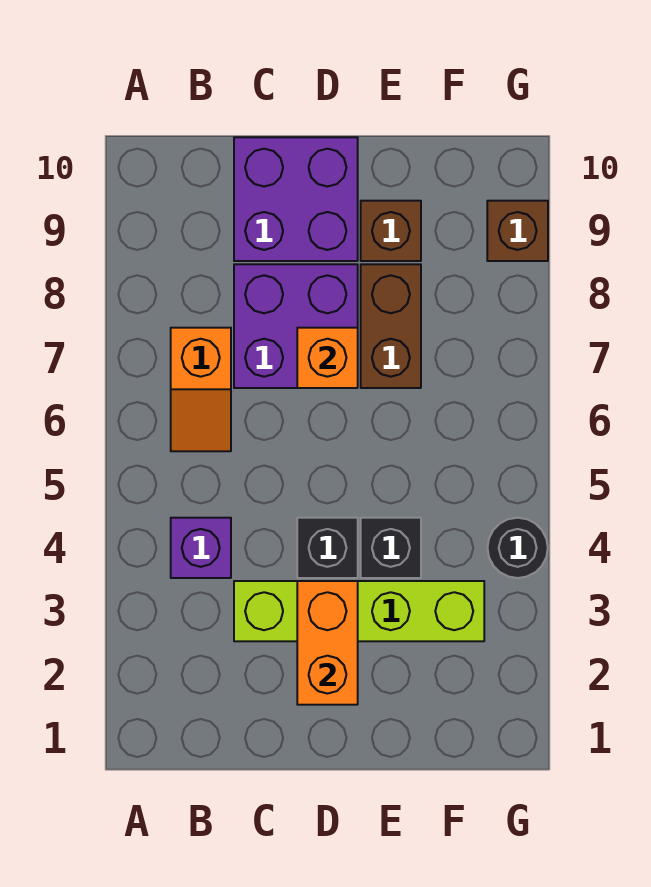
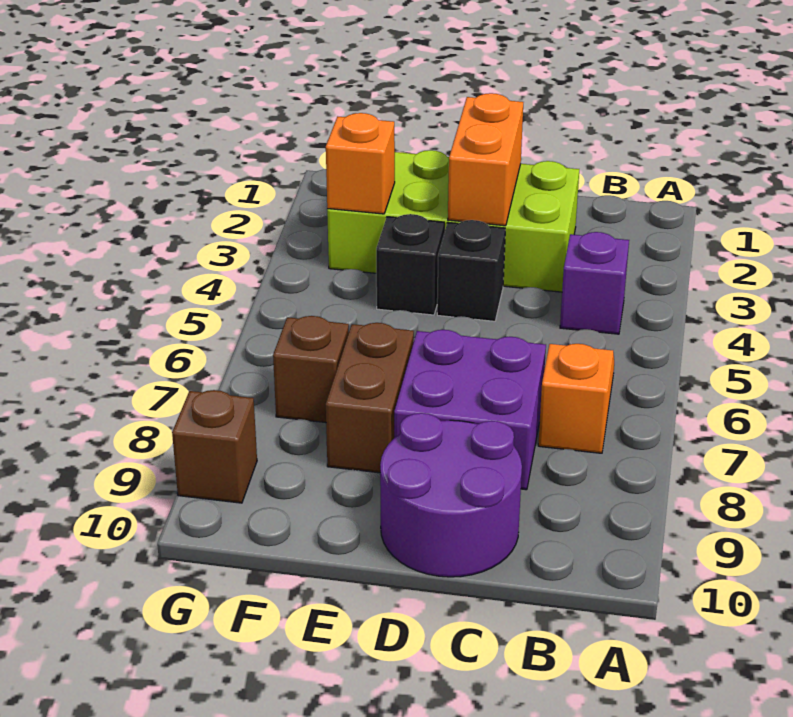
lime 1x4 brick [234,581,484,641] -> lime 2x4 brick [327,150,579,292]
purple 2x2 brick [234,137,358,261] -> purple 2x2 round brick [380,413,522,577]
orange 1x1 brick [297,328,358,388] -> orange 1x1 brick moved to [326,113,395,214]
brown 1x1 brick [361,201,421,261] -> brown 1x1 brick moved to [273,316,349,423]
black 1x1 round brick [488,518,548,578] -> none

